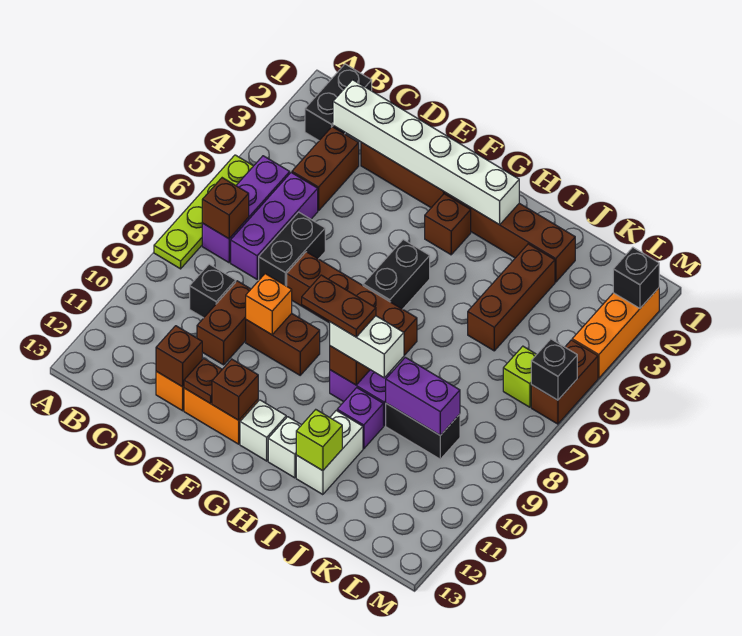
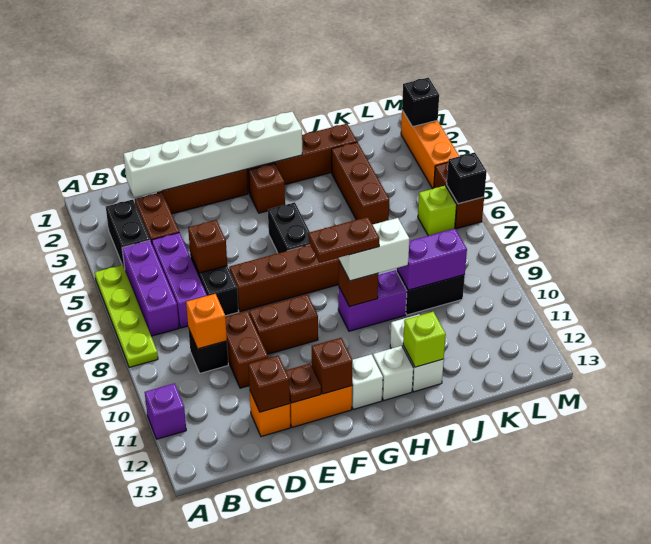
black 1x2 brick [305,64,372,140] -> black 1x2 brick moved to [106,200,150,269]
brown 1x1 brick [202,178,249,239] -> brown 1x1 brick moved to [188,220,227,273]
orange 1x1 brick [246,274,292,335] -> orange 1x1 brick moved to [186,294,227,349]
purple 1x1 brick [337,388,383,449] -> purple 1x1 brick moved to [145,383,186,439]

